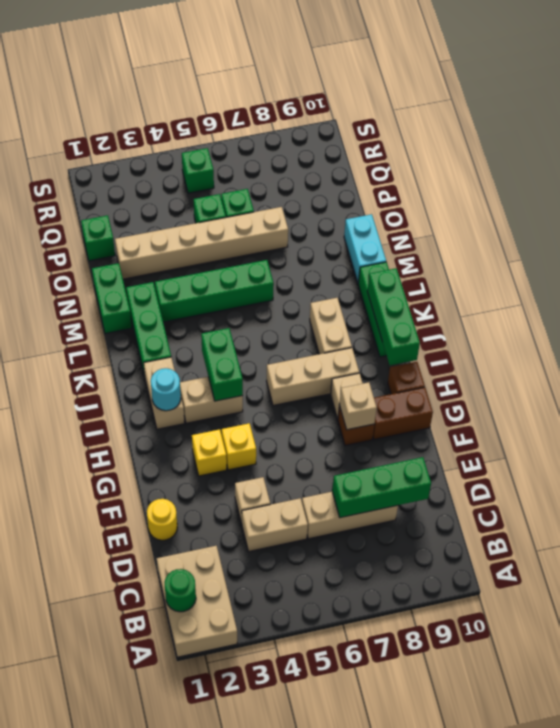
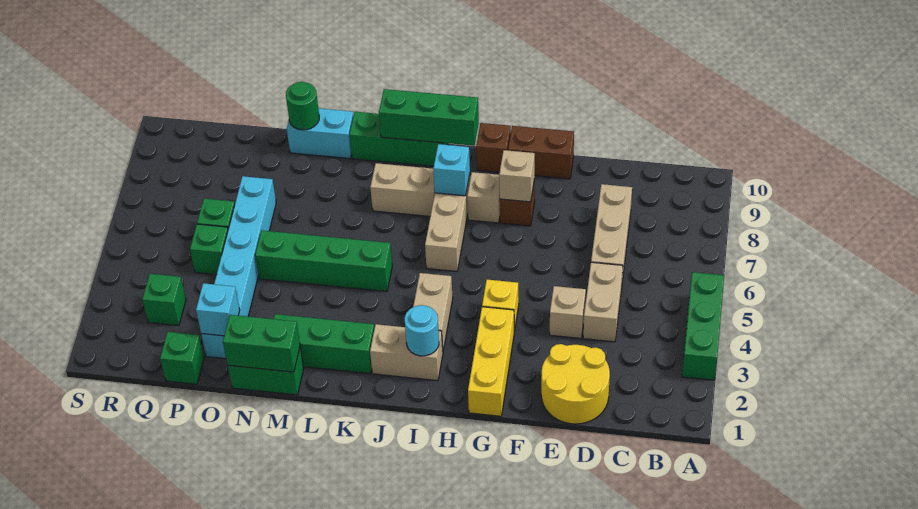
tan 2x3 brick [157,546,237,657] -> none
green 1x1 round brick [165,569,196,612] -> green 1x1 round brick moved to [286,82,319,130]
green 1x3 brick [332,457,431,518] -> green 1x3 brick moved to [682,272,724,380]
yellow 1x1 round brick [147,499,177,540] -> yellow 2x2 round brick [541,344,610,424]
yellow 1x1 brick [192,429,227,476] -> yellow 1x3 brick [468,307,514,416]
brown 1x2 brick [373,387,433,440] -> brown 1x2 brick turned to [508,126,574,179]
green 1x2 brick [201,328,243,401] -> green 1x2 brick moved to [223,315,300,372]
none -> cyan 1x1 brick [433,144,470,196]
green 1x4 brick [155,260,274,322] -> green 1x4 brick turned to [255,230,392,291]
tan 1x6 brick [115,207,288,279] -> cyan 1x6 brick [201,176,276,359]
none -> cyan 1x1 brick [196,283,240,336]
green 1x1 brick [182,148,214,193] -> green 1x1 brick moved to [142,274,186,326]

